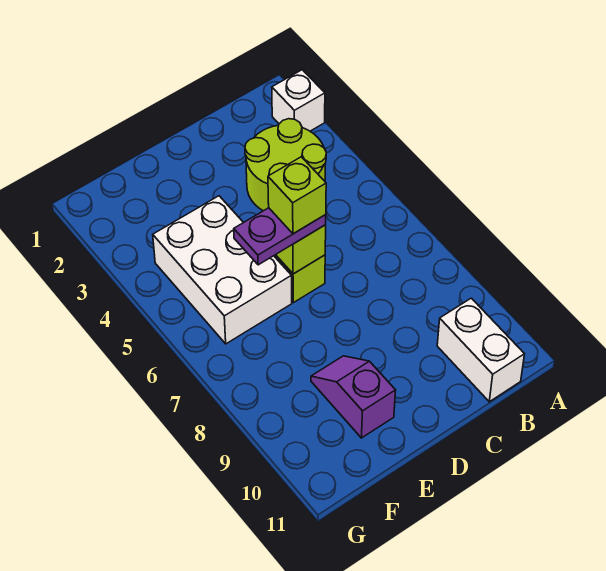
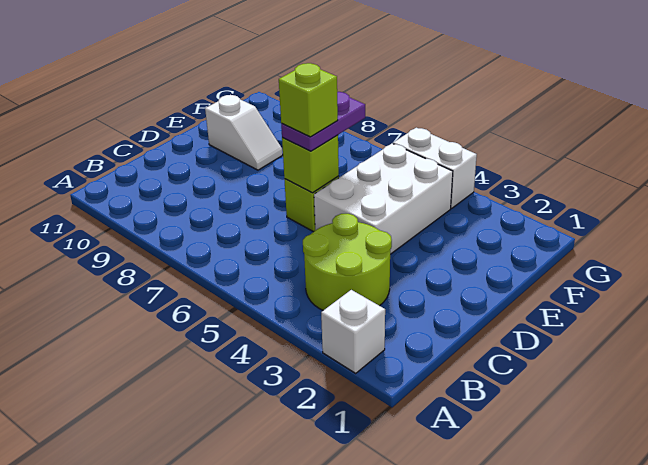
white 1x2 brick [437,298,524,402] -> white 1x2 brick moved to [393,128,477,209]
white 2x3 brick [153,196,292,344] -> white 2x3 brick turned to [314,143,453,254]
purple 1x2 slope [311,356,396,438] -> white 1x2 slope [205,95,283,170]

